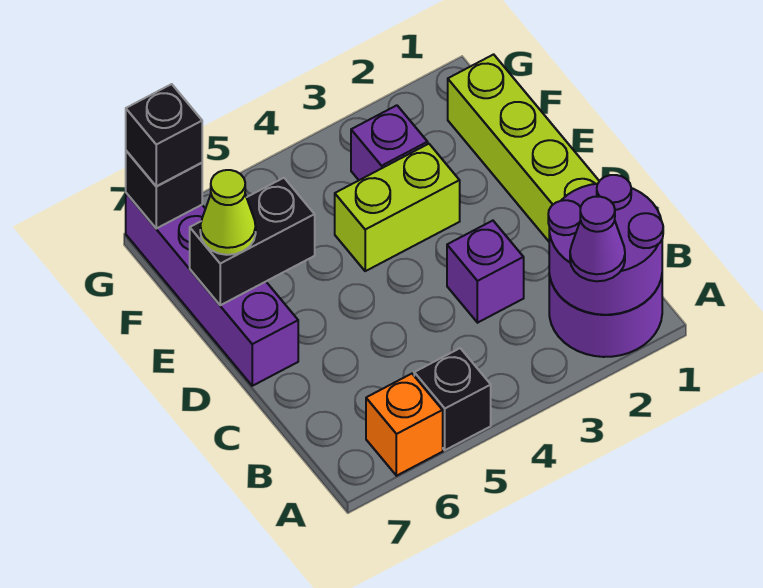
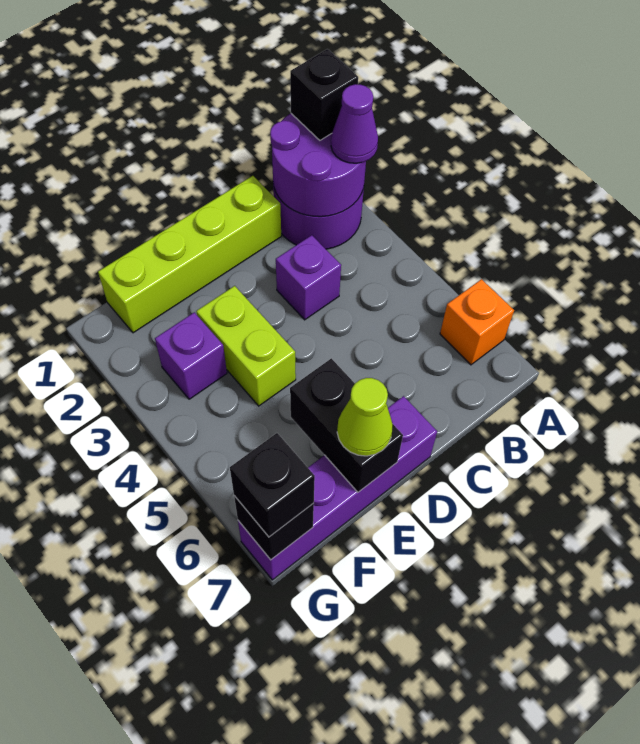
black 1x1 brick [414,348,491,450] -> black 1x1 brick moved to [290,49,358,140]

